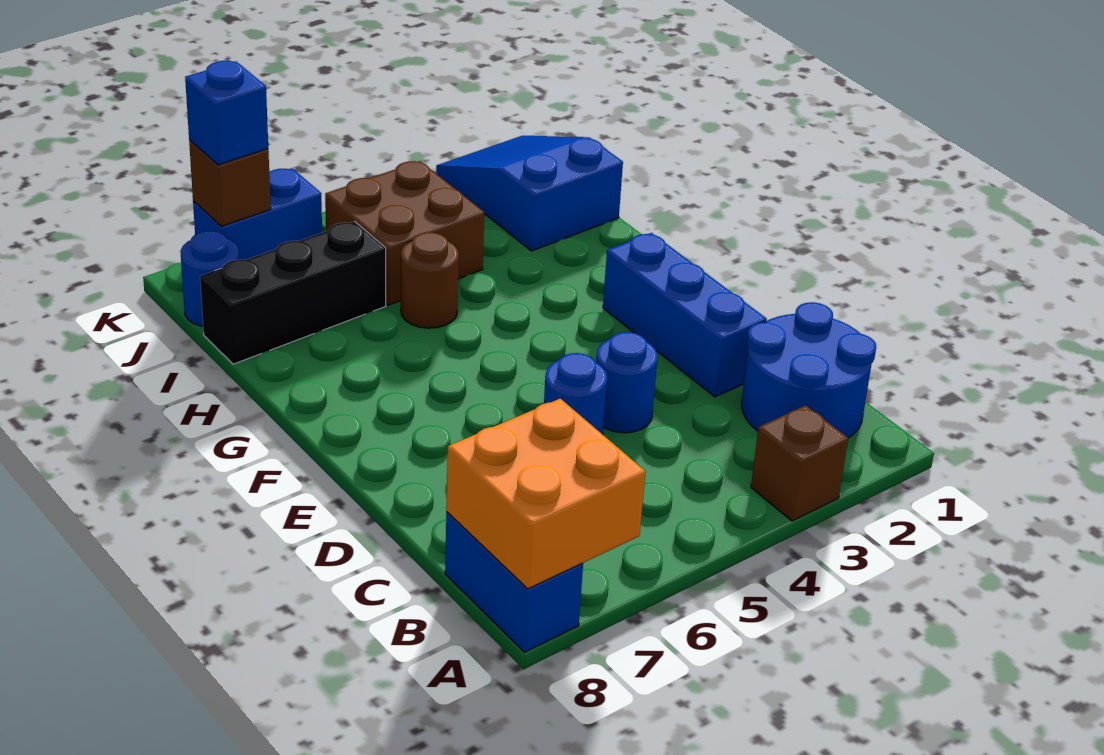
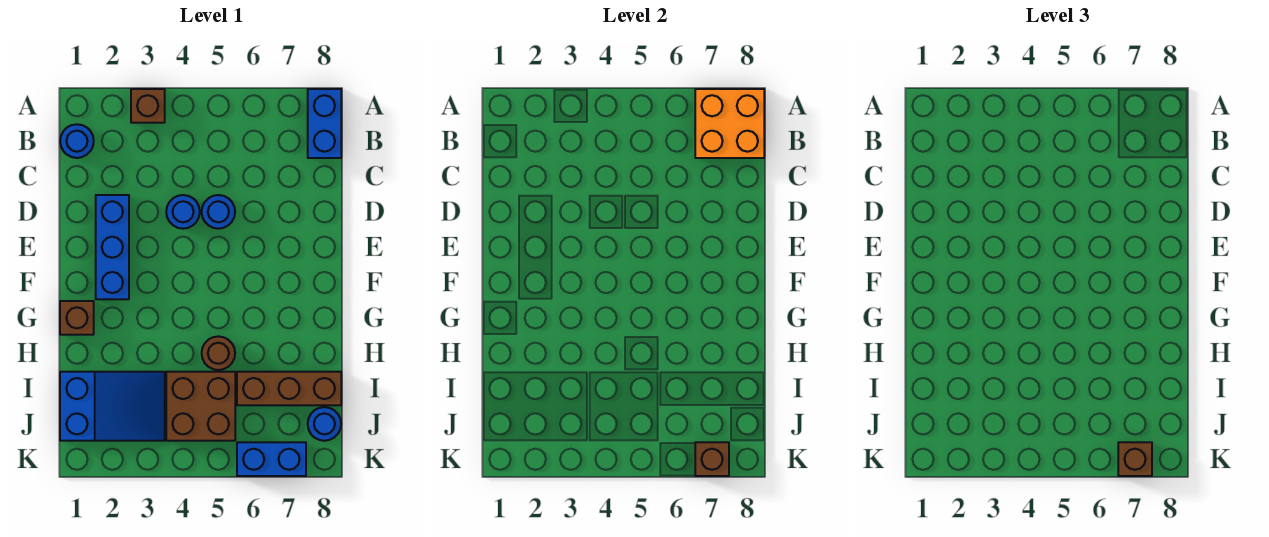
blue 2x2 round brick [742,302,876,438] -> blue 1x1 round brick [60,124,94,158]
none -> brown 1x1 brick [60,301,94,335]
blue 2x3 slope [436,136,623,251] -> blue 2x3 slope turned to [60,372,165,441]
black 1x3 brick [200,221,386,364] -> brown 1x3 brick [237,372,341,405]
blue 1x1 brick [185,61,268,165] -> brown 1x1 brick [1118,442,1152,476]

